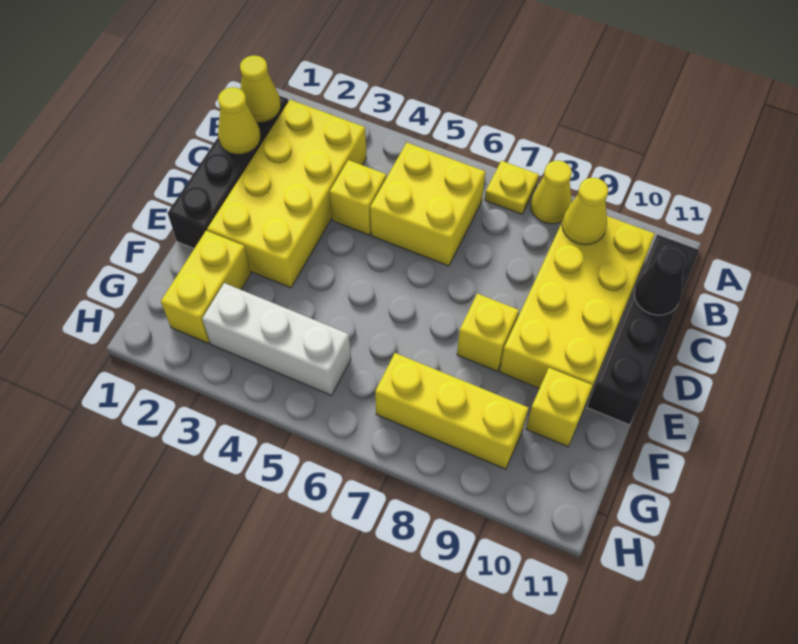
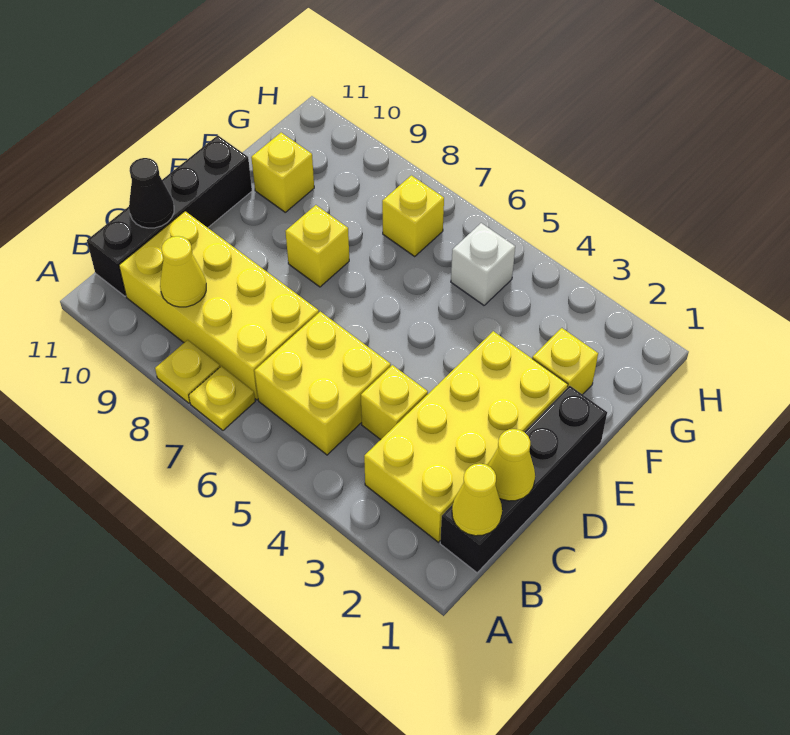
yellow 1x1 cone [530,161,572,224] -> yellow 1x1 plate [155,340,220,403]
yellow 2x4 brick [500,203,655,395] -> yellow 2x4 brick turned to [119,211,319,400]
yellow 1x2 brick [161,231,251,343] -> yellow 1x1 brick [532,328,598,395]
white 1x3 brick [202,283,351,395] -> white 1x1 brick [451,223,515,305]
yellow 1x3 brick [375,353,528,469] -> yellow 1x1 brick [382,175,444,256]

